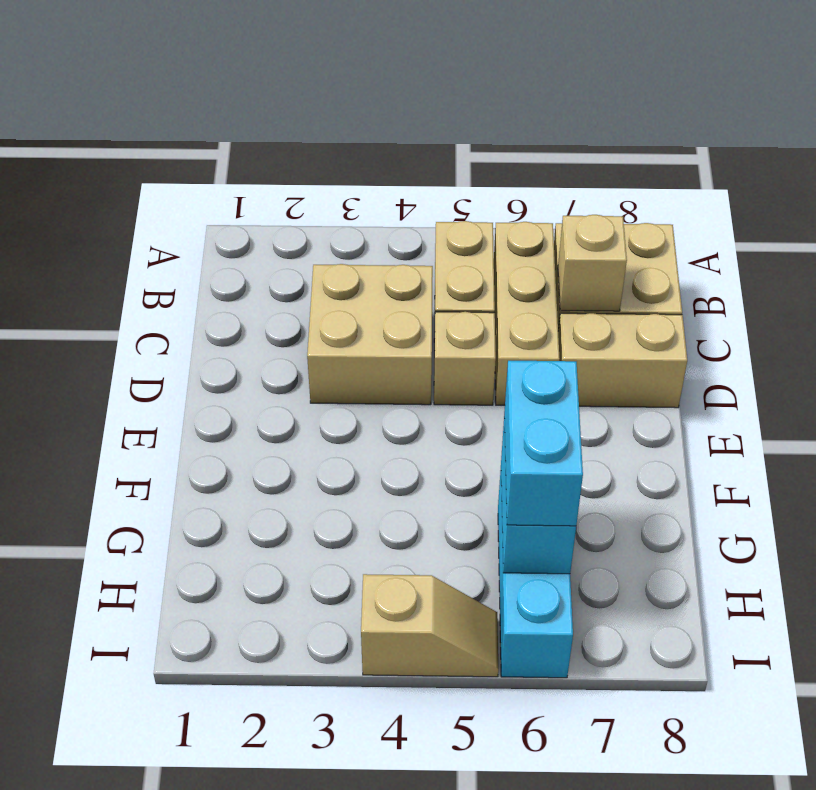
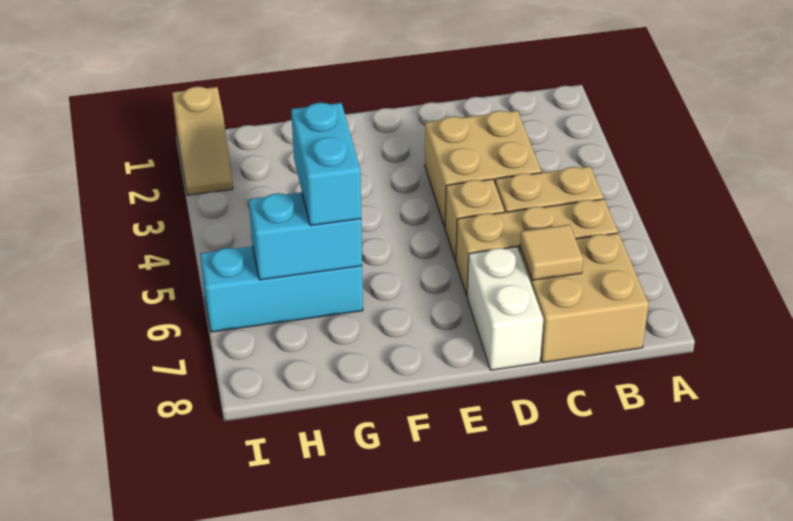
tan 1x1 brick [558,215,627,311] -> tan 1x1 tile [520,225,583,280]
tan 1x2 brick [558,313,687,408] -> white 1x2 brick [467,247,543,370]
cyan 1x2 brick [504,361,583,526] -> cyan 1x2 brick turned to [291,103,361,226]
tan 1x2 slope [361,574,498,677] -> tan 1x2 slope moved to [172,86,233,195]

